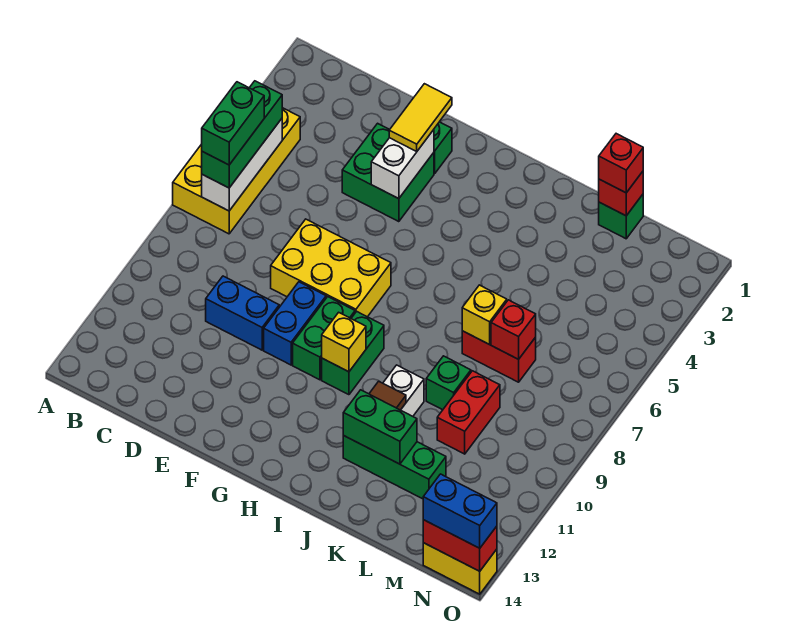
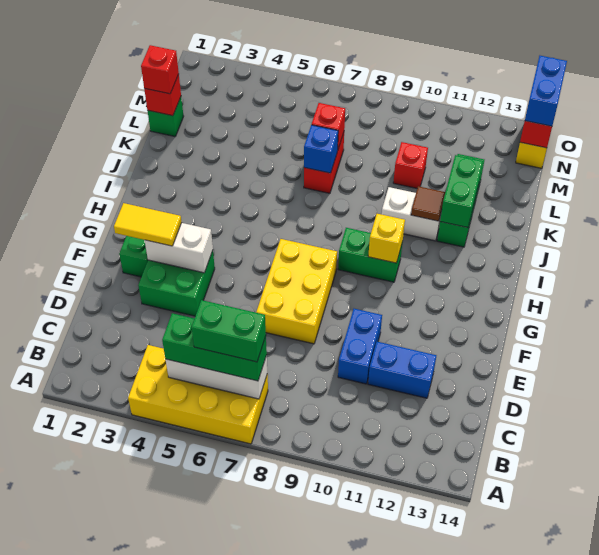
blue 1x2 brick [264,282,326,365] -> blue 1x2 brick moved to [368,342,436,398]
green 1x2 brick [293,297,355,380] -> none
yellow 1x1 brick [462,285,507,345] -> blue 1x1 brick [304,125,338,173]
green 1x1 brick [426,356,471,410] -> none
red 1x2 brick [437,371,500,454] -> red 1x1 brick [393,142,428,188]

